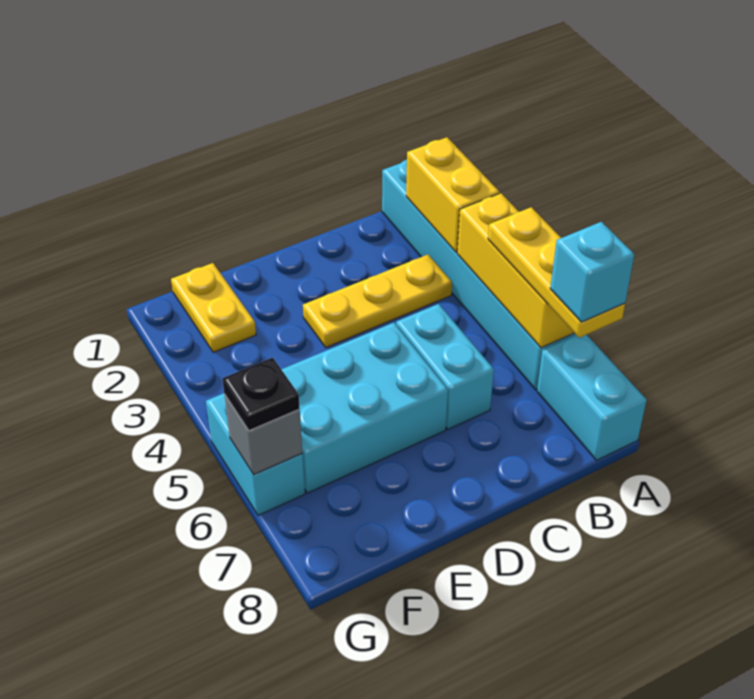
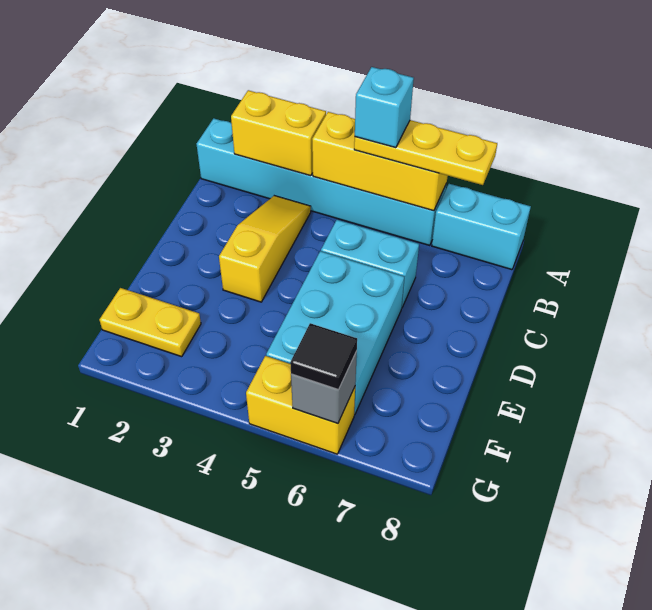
cyan 1x1 brick [550,222,635,322] -> cyan 1x1 brick moved to [355,67,414,148]
yellow 1x3 plate [303,255,452,347] -> yellow 1x3 slope [219,196,311,302]
cyan 1x2 brick [206,393,305,515] -> yellow 1x2 brick [246,356,355,454]
black 1x1 plate [222,358,300,431] -> black 1x1 tile [290,323,357,390]

